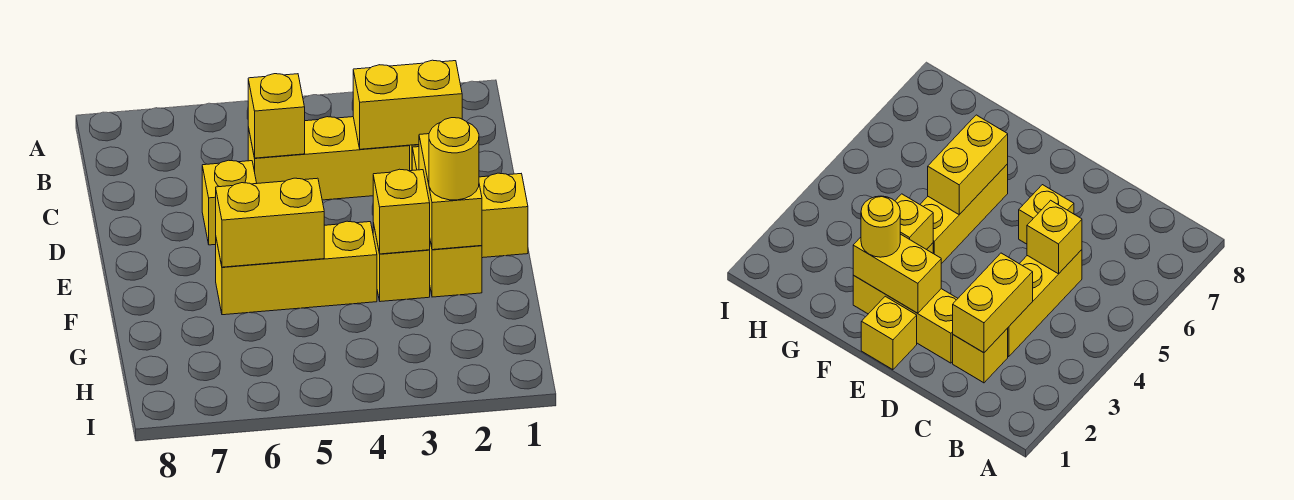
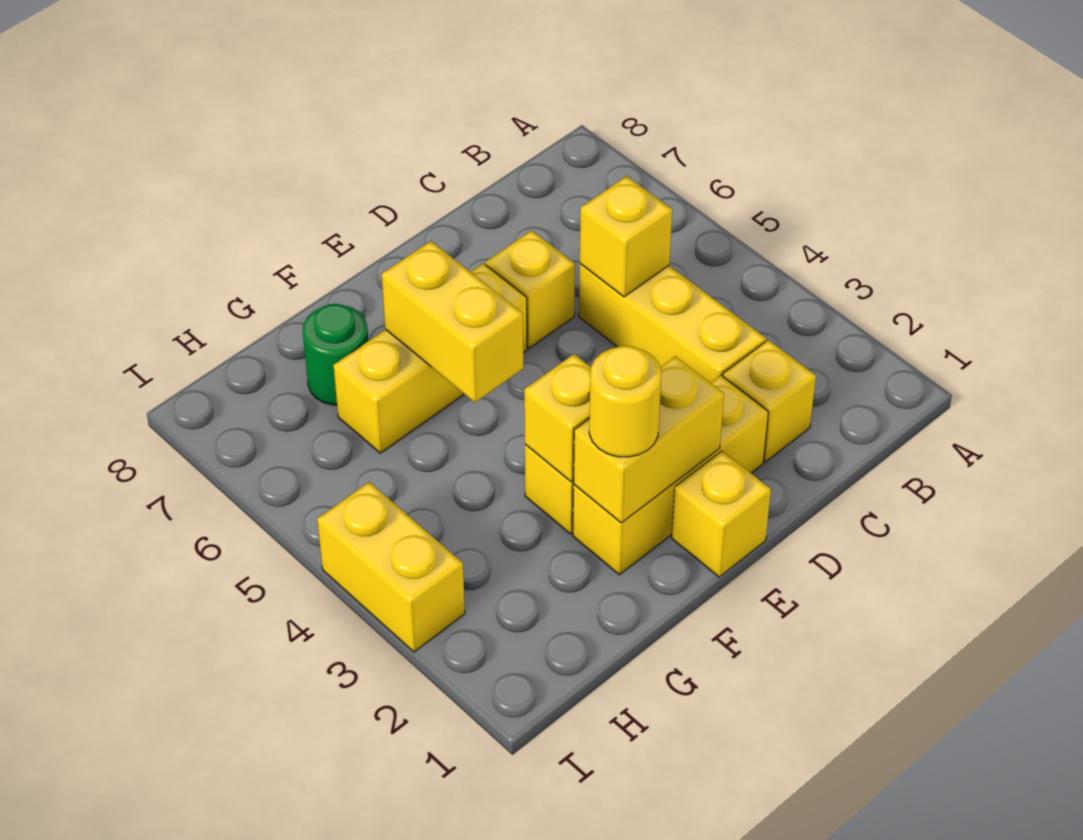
yellow 1x2 brick [353,60,462,149] -> yellow 1x2 brick moved to [317,482,465,652]
yellow 1x3 brick [216,221,377,315] -> yellow 1x3 brick turned to [333,264,527,453]
none -> green 1x1 round brick [303,304,368,405]

